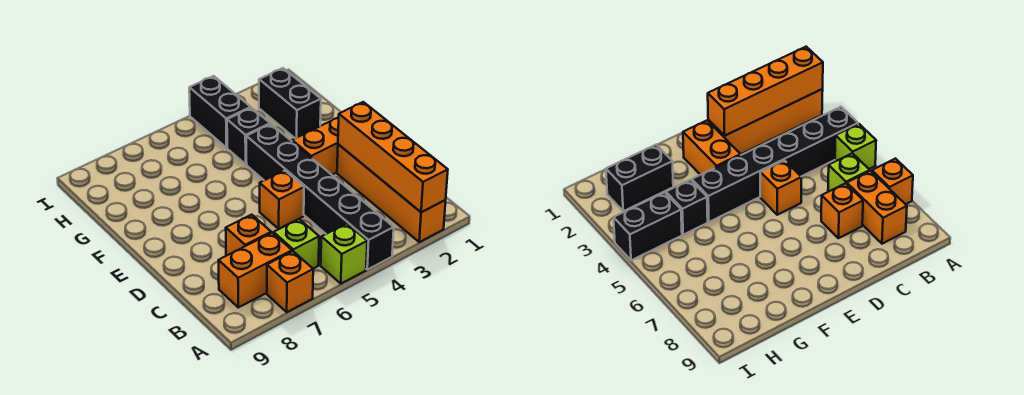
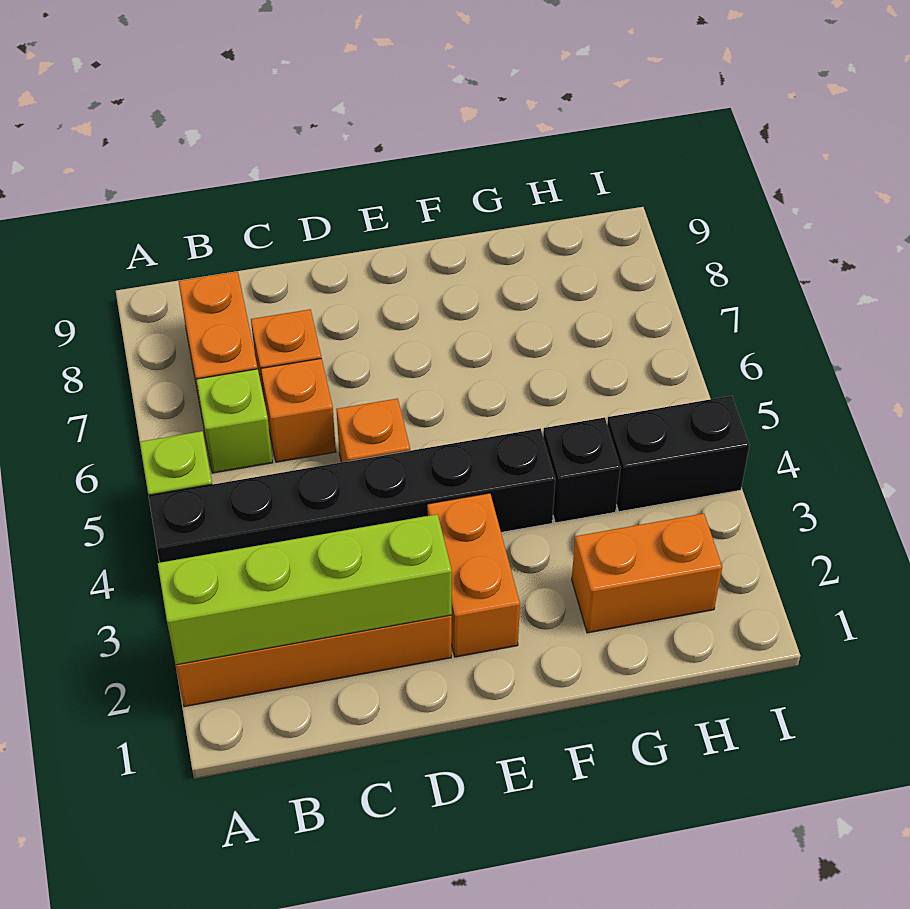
orange 1x4 brick [338,102,448,212] -> lime 1x4 brick [158,514,452,665]
orange 1x1 brick [267,251,313,312] -> orange 1x1 brick moved to [261,358,336,462]
black 1x2 brick [259,68,321,138] -> orange 1x2 brick [572,513,722,633]

